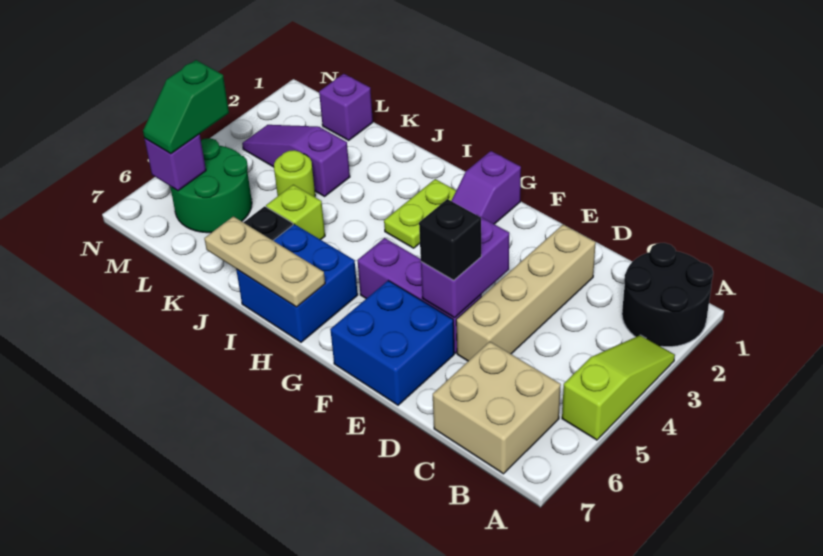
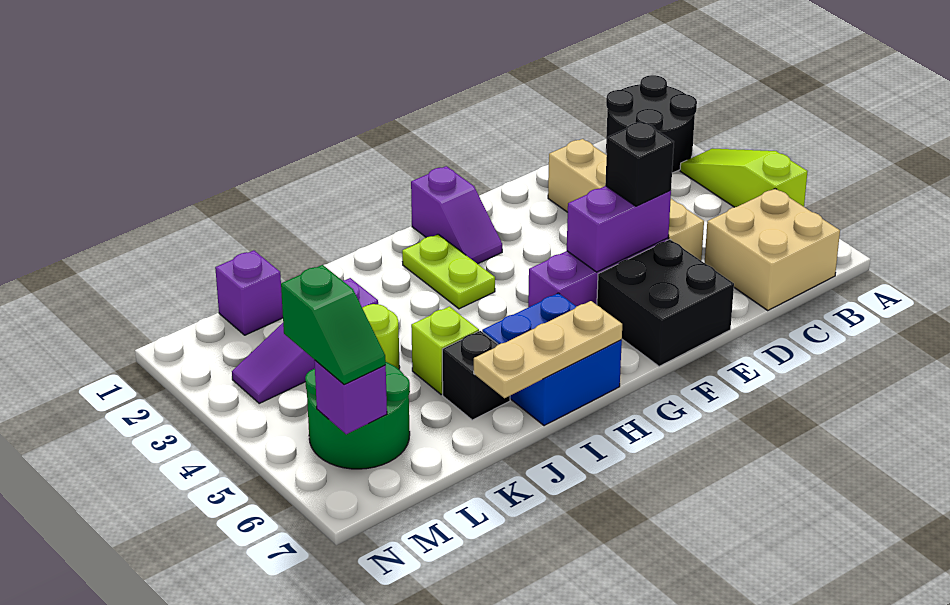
purple 1x2 brick [421,215,509,318] -> purple 1x2 brick turned to [567,186,671,272]
blue 2x2 brick [330,281,454,405] -> black 2x2 brick [597,239,734,366]

